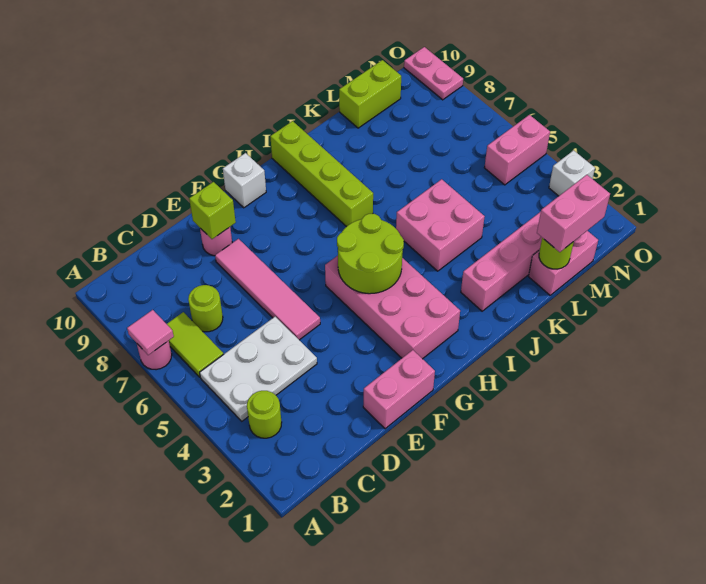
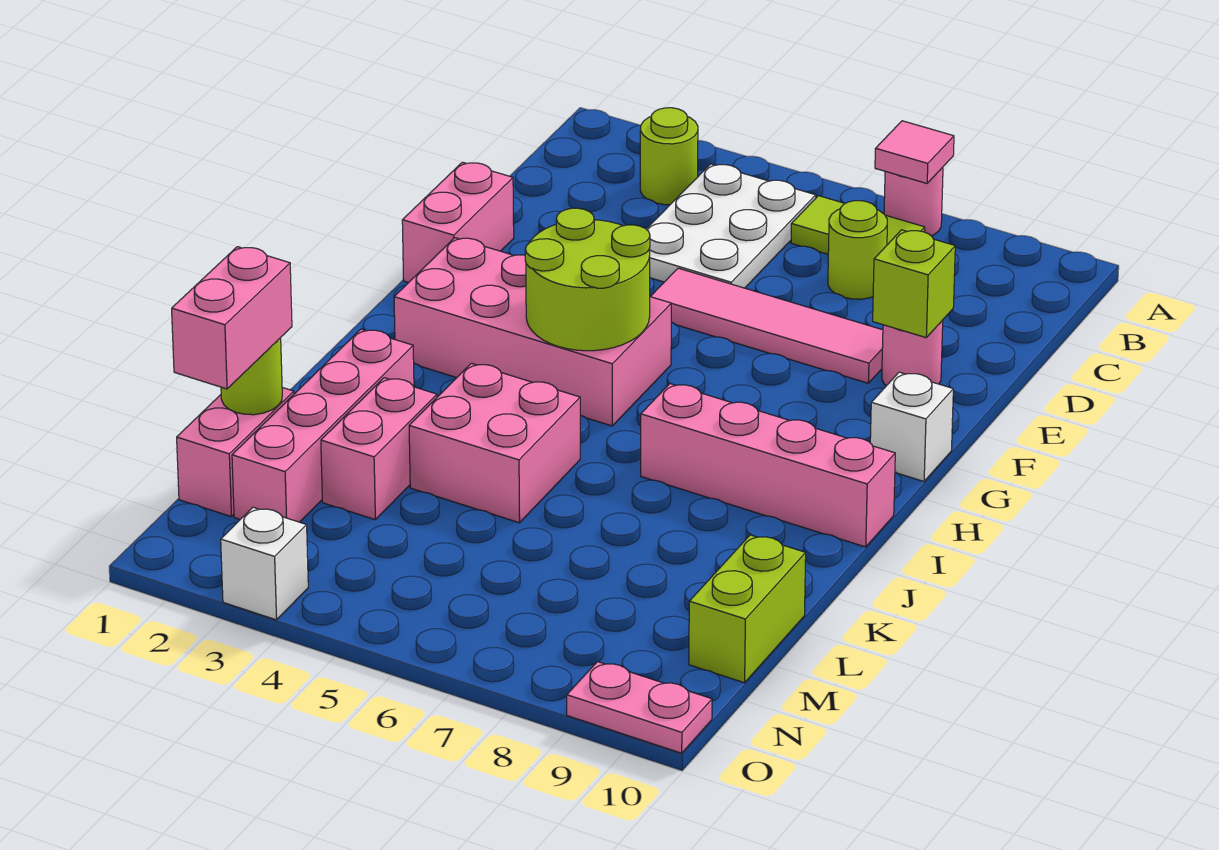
lime 1x4 brick [270,121,373,227] -> pink 1x4 brick [641,384,895,547]
pink 1x2 brick [484,115,550,185] -> pink 1x2 brick moved to [321,378,437,520]

